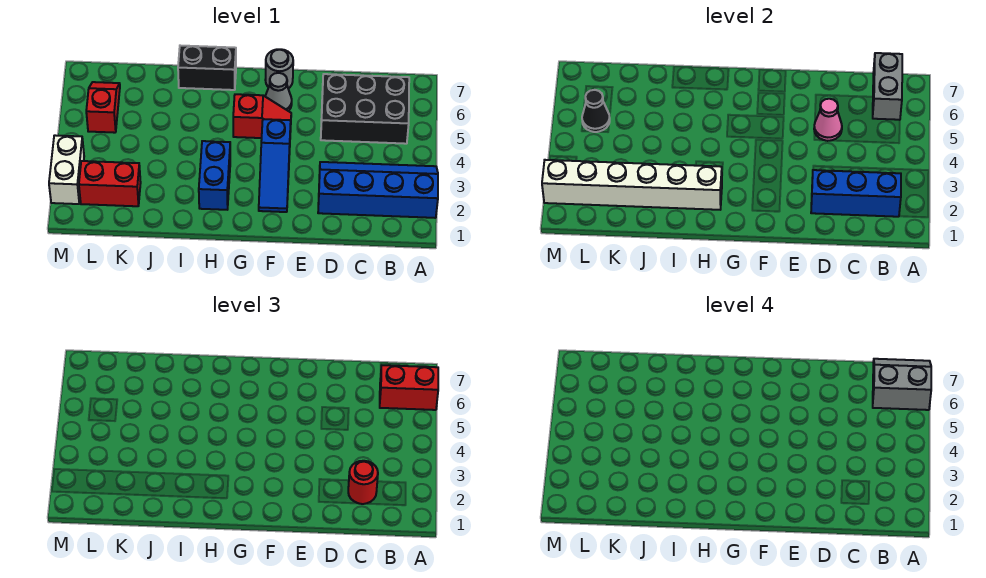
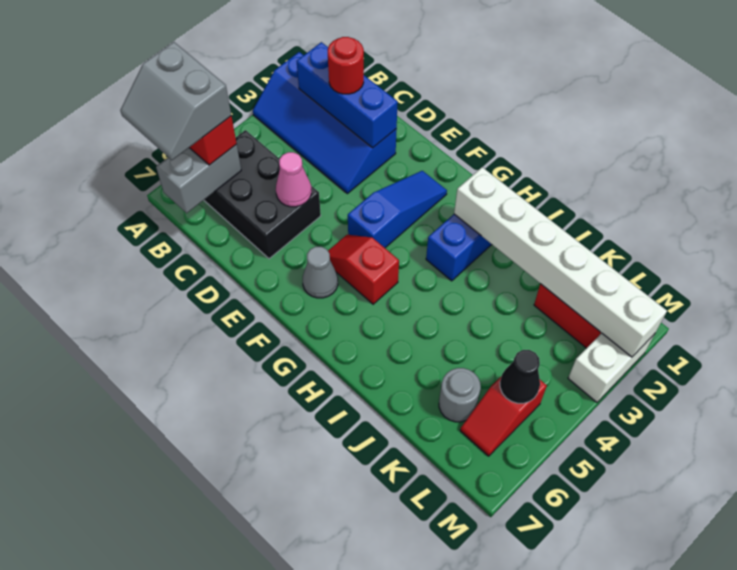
grey 1x1 round brick [265,49,293,89] -> grey 1x1 round brick moved to [439,368,481,422]
black 1x2 brick [178,46,236,90] -> none

